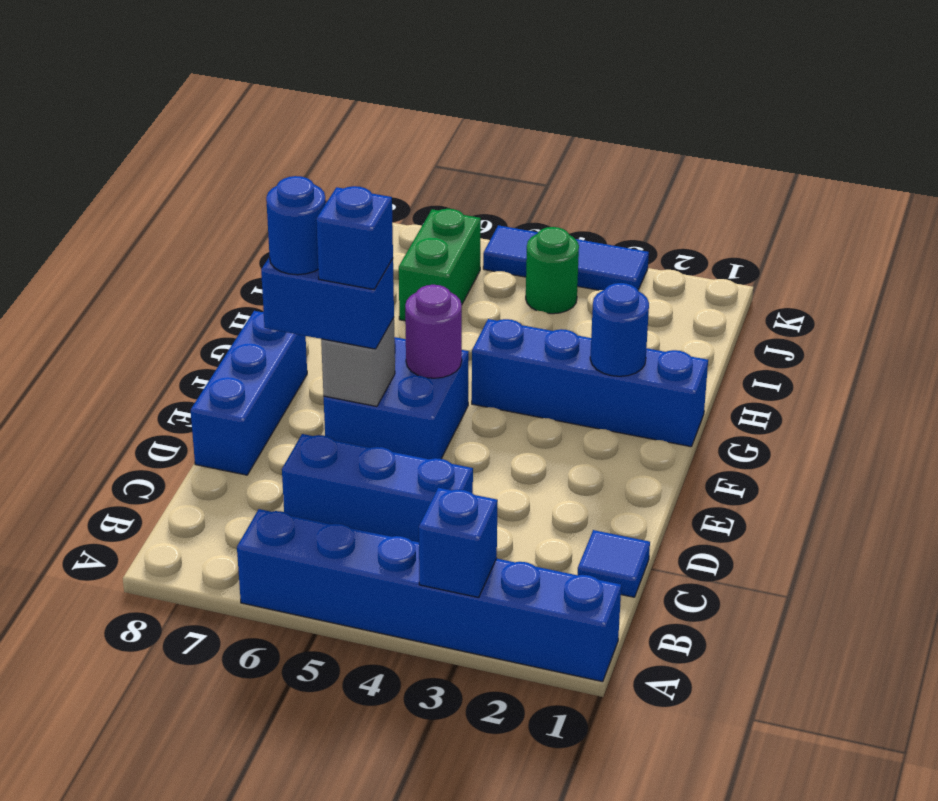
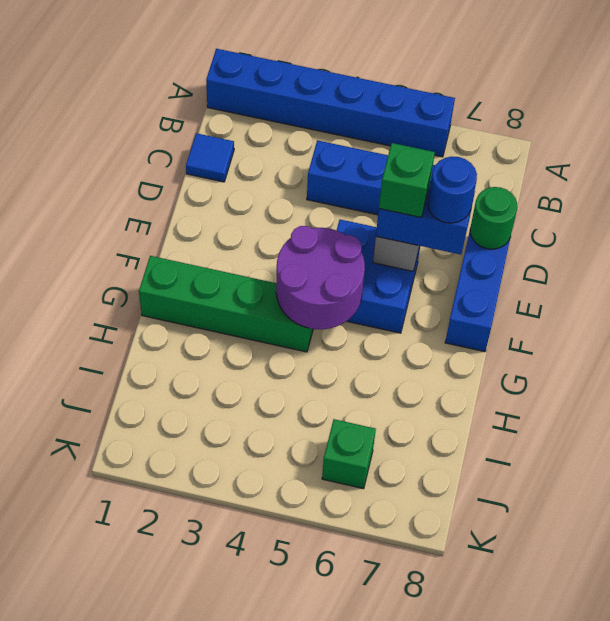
blue 1x1 brick [419,488,498,597] -> none
blue 1x1 brick [316,186,393,290] -> green 1x1 brick [379,143,435,217]
purple 1x1 round brick [405,285,462,378] -> purple 2x2 round brick [276,226,365,329]
blue 1x4 brick [472,319,708,447] -> green 1x4 brick [139,256,313,352]
blue 1x1 round brick [590,283,649,376] -> none
green 1x2 brick [399,209,481,321] -> green 1x1 brick [322,419,376,489]
green 1x1 round brick [526,227,579,314] -> green 1x1 round brick moved to [470,187,517,249]
blue 1x3 tile [483,225,649,290] -> none

